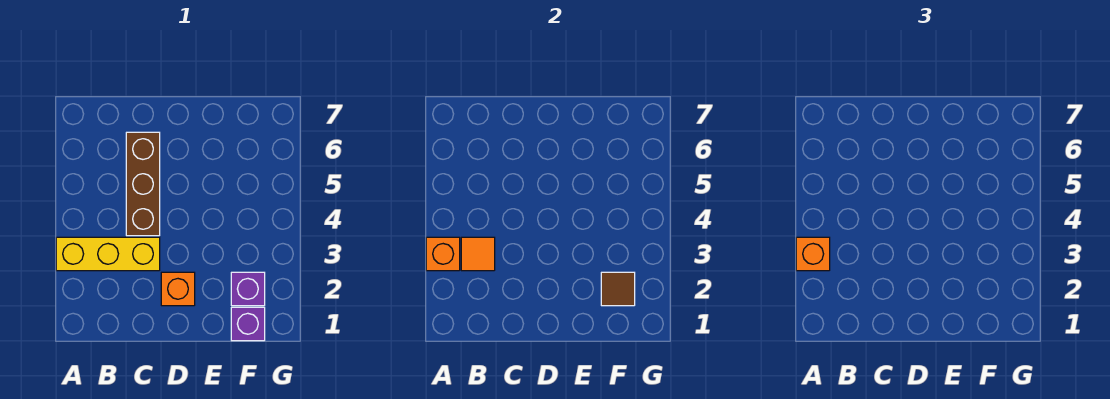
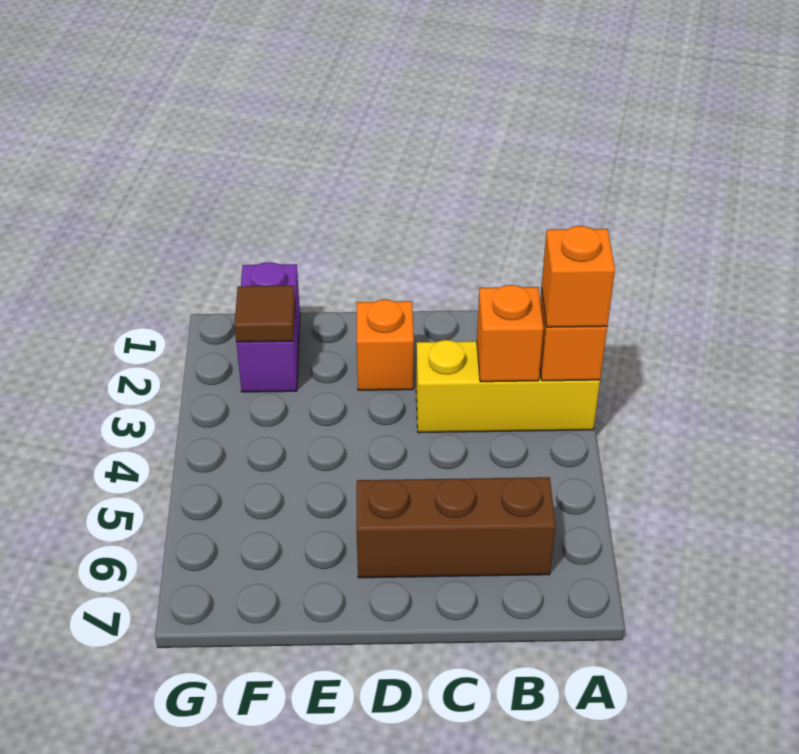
orange 1x1 tile [461,237,495,271] -> orange 1x1 brick [477,285,544,382]
brown 1x3 brick [126,132,160,236] -> brown 1x3 brick turned to [357,477,556,578]

